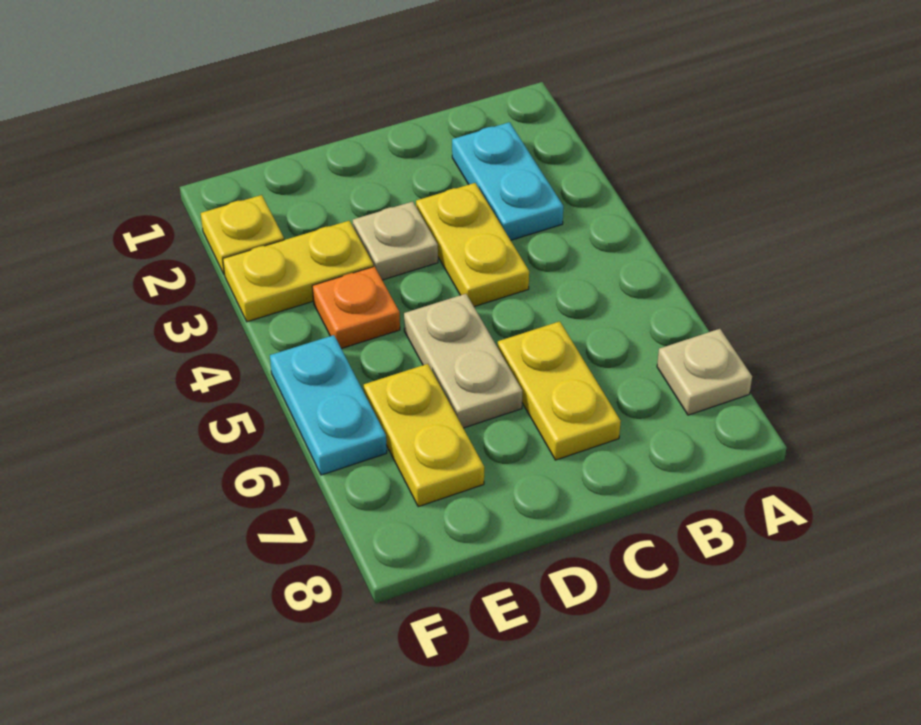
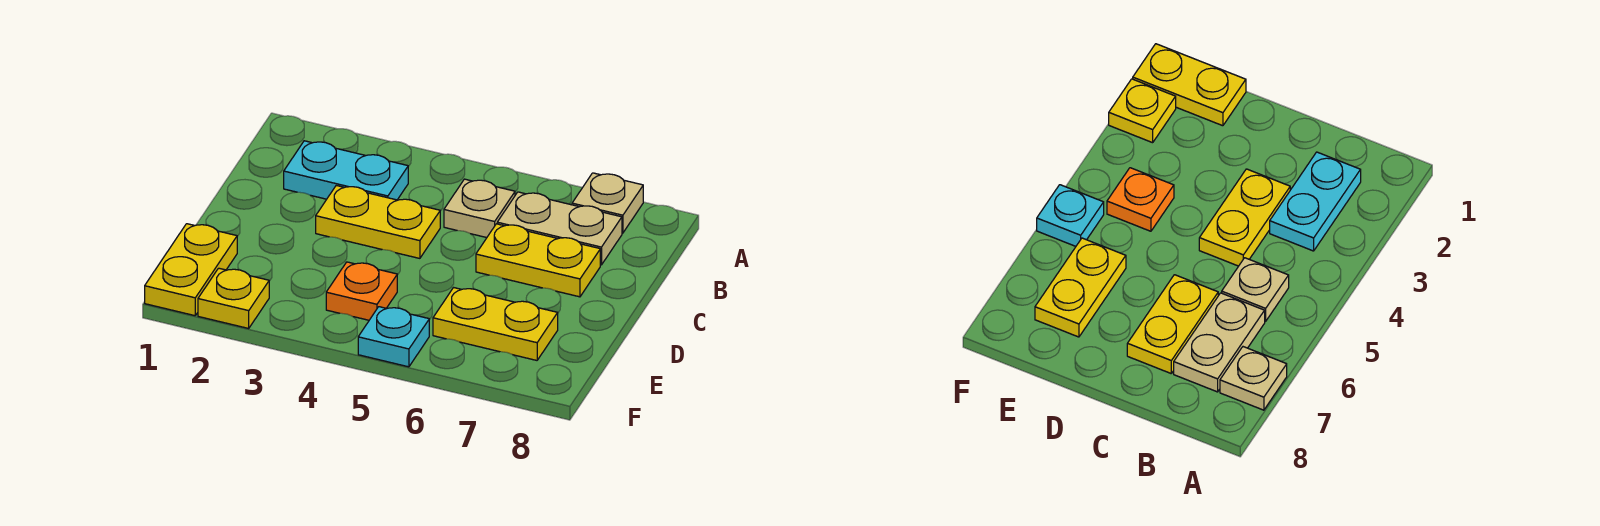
tan 1x1 plate [353,202,438,280] -> tan 1x1 plate moved to [444,179,515,238]
tan 1x2 plate [404,294,522,428] -> tan 1x2 plate moved to [497,192,622,265]
yellow 1x2 plate [223,221,373,322] -> yellow 1x2 plate moved to [145,224,237,316]
cyan 1x2 plate [270,335,387,475] -> cyan 1x1 plate [358,307,429,367]

